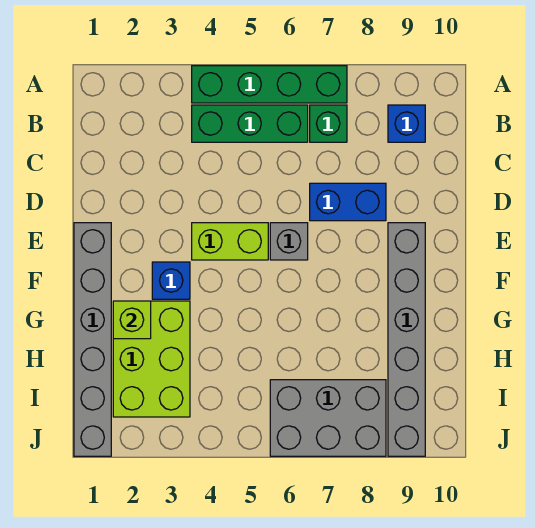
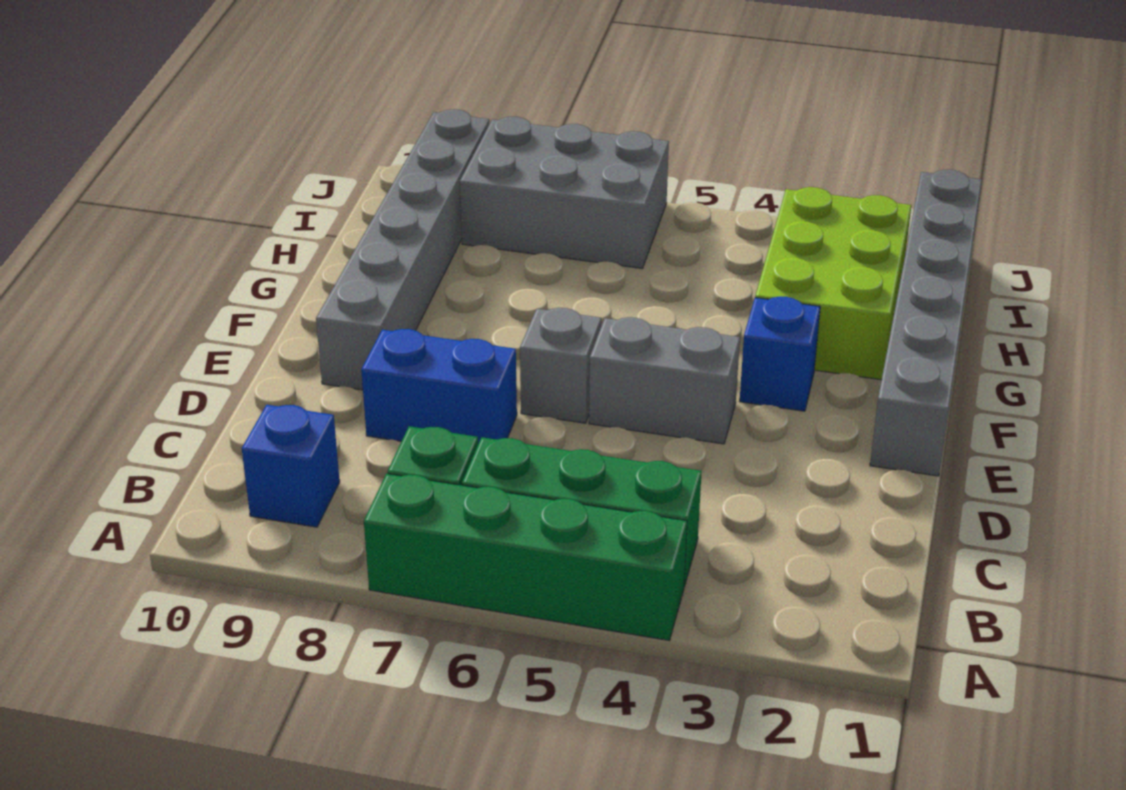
lime 1x2 brick [192,223,268,260] -> grey 1x2 brick [589,317,740,444]
lime 1x1 brick [113,301,151,339] -> none

